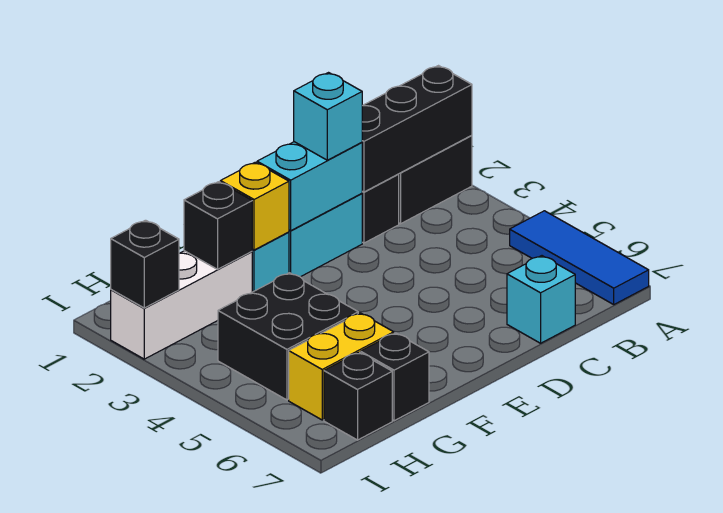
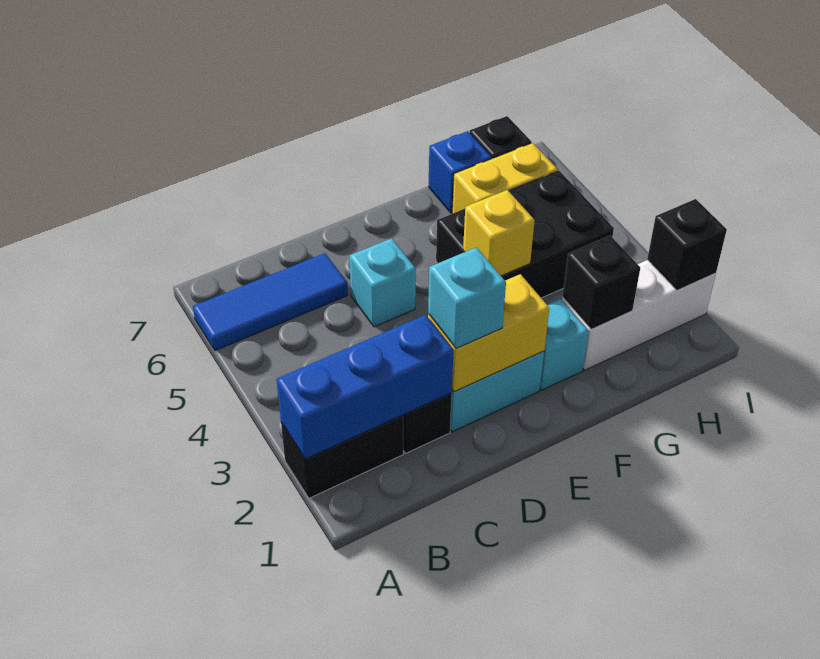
black 1x3 brick [362,66,472,192] -> blue 1x3 brick [276,315,454,459]
blue 1x3 tile [510,211,649,304] -> blue 1x3 tile turned to [193,253,348,351]
cyan 1x1 brick [507,256,575,343] -> cyan 1x1 brick moved to [350,238,416,327]
cyan 1x2 brick [257,142,362,231] -> yellow 1x2 brick [428,274,549,392]
yellow 1x1 brick [220,162,289,250] -> yellow 1x1 brick moved to [463,190,535,276]
black 2x2 brick [218,273,358,400] -> black 2x3 brick [436,171,614,298]
black 1x1 brick [361,333,429,421] -> blue 1x1 brick [429,131,492,213]

